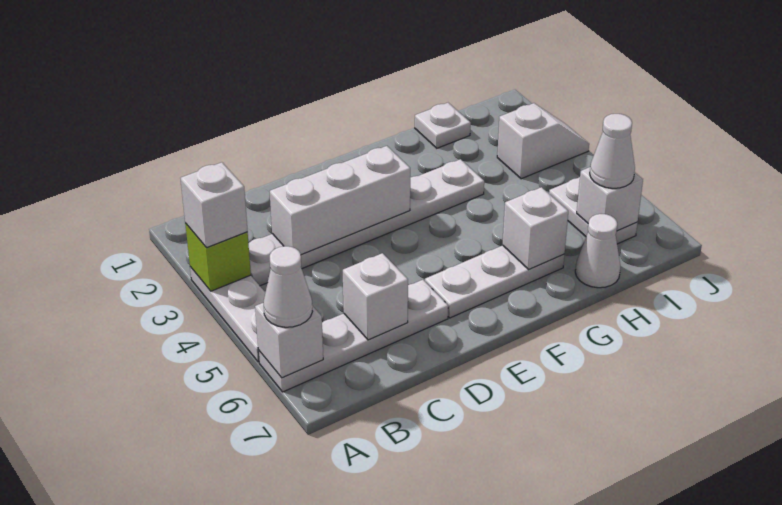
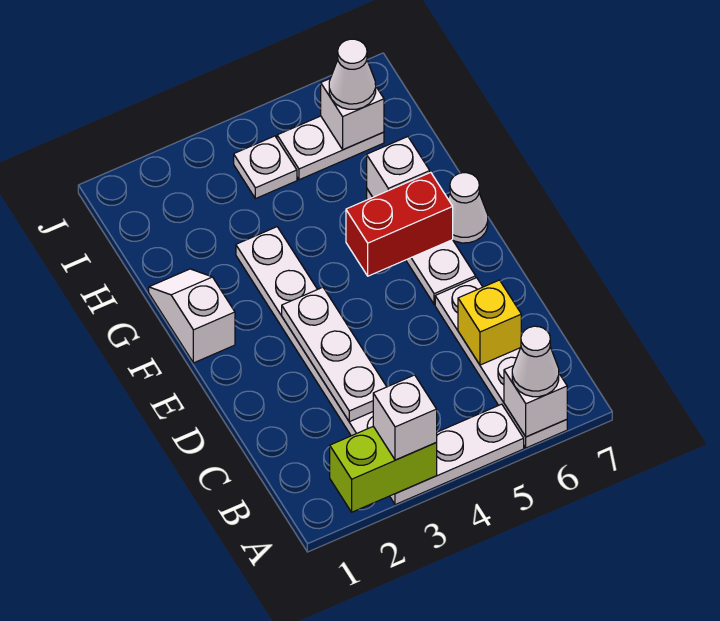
lime 1x1 brick [185,223,251,291] -> lime 1x2 brick [330,426,437,512]
white 1x3 brick [270,146,410,255] -> white 1x3 plate [282,287,387,422]
white 1x1 brick [343,253,408,340] -> yellow 1x1 brick [458,280,521,365]
none -> red 1x2 brick [346,172,453,276]
white 1x1 plate [415,103,471,148] -> white 1x1 plate moved to [234,136,297,199]
white 1x1 cone [575,214,621,288] -> white 1x1 cone moved to [448,173,488,243]
white 1x2 slope [497,103,589,179] -> white 1x2 slope moved to [149,269,235,363]

